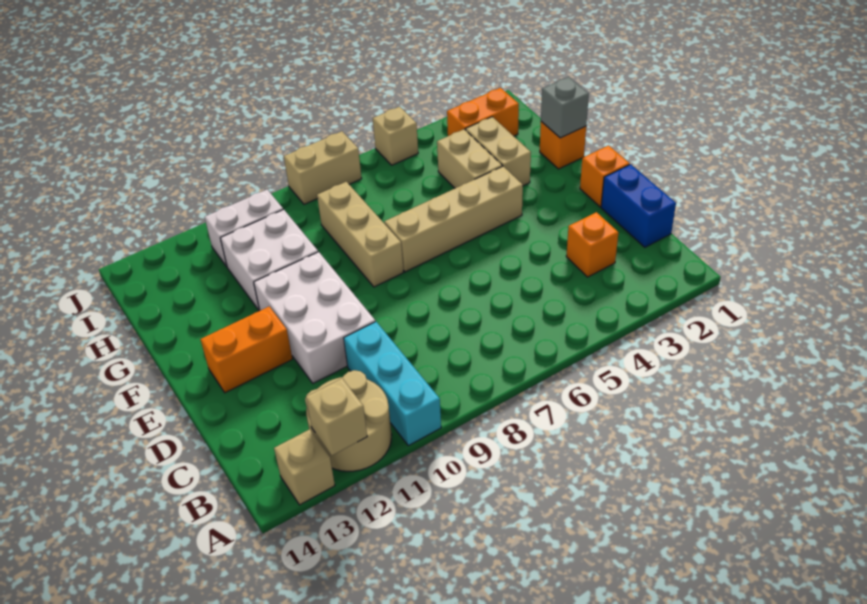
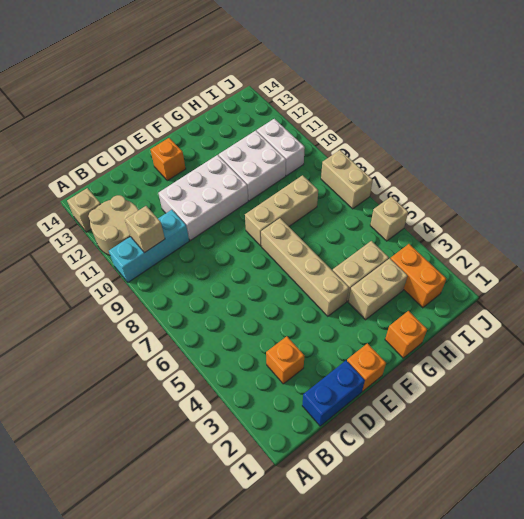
tan 1x1 brick [306,378,367,455] -> tan 1x1 brick moved to [125,206,165,253]
orange 1x2 brick [201,306,292,393] -> orange 1x1 brick [150,138,186,181]
grey 1x1 brick [541,77,589,138] -> none

